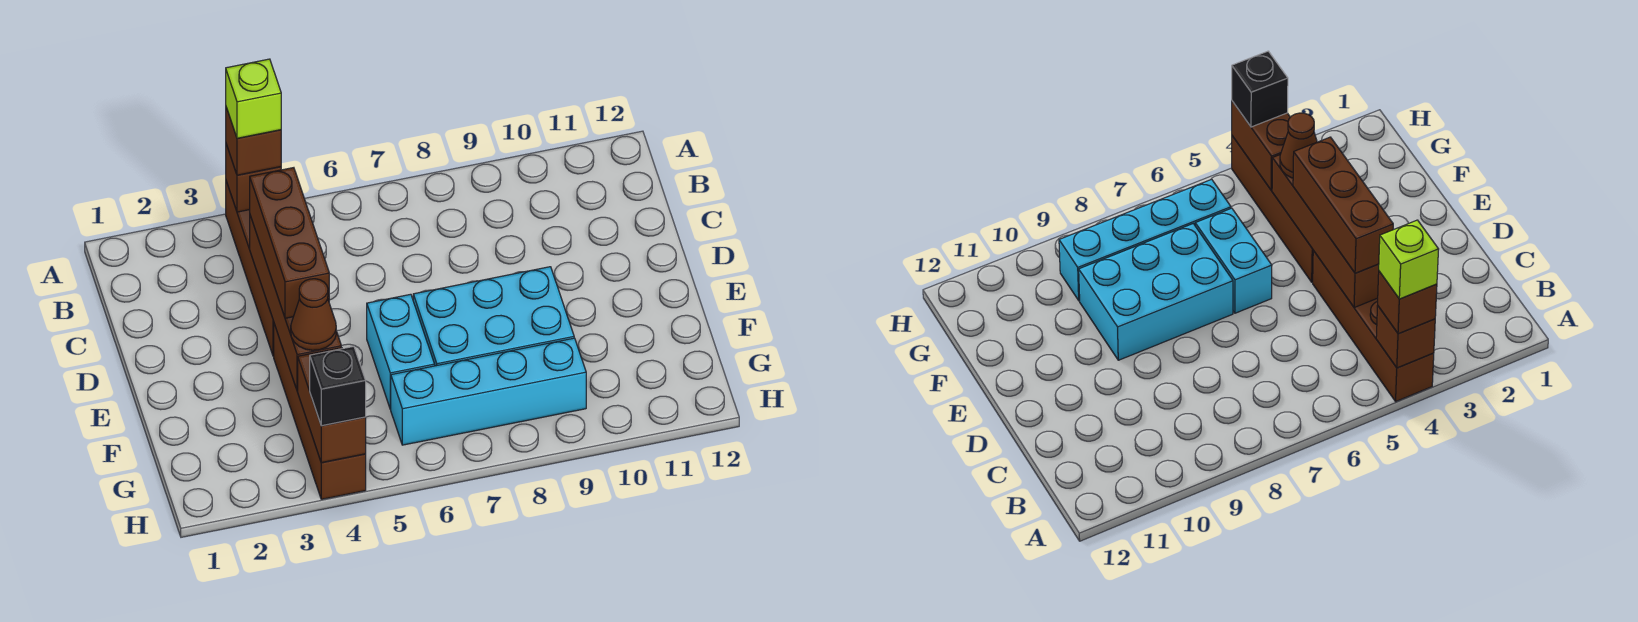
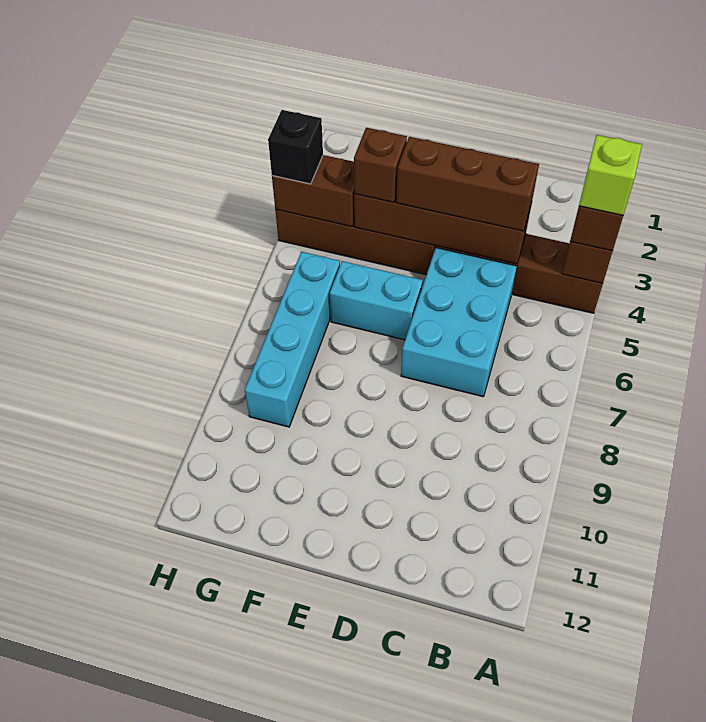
cyan 2x3 brick [413,267,574,366] -> cyan 2x3 brick moved to [401,248,517,397]
brown 1x1 cone [291,279,336,350] -> brown 1x1 brick [354,128,407,202]

